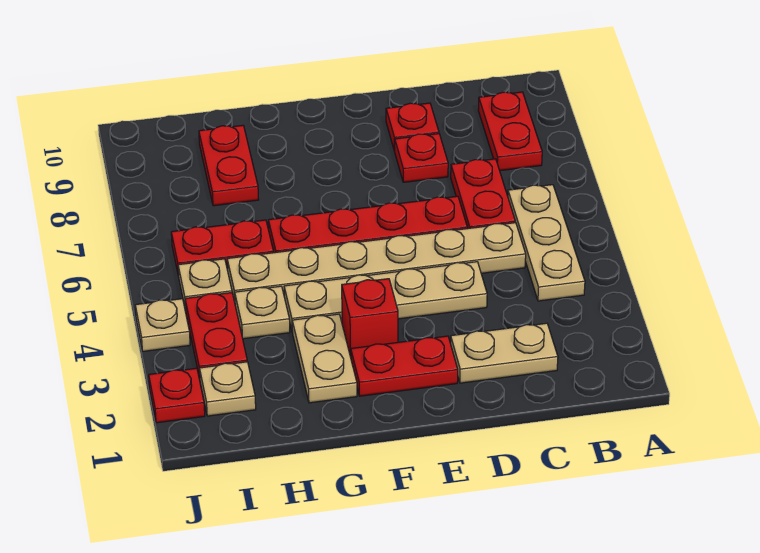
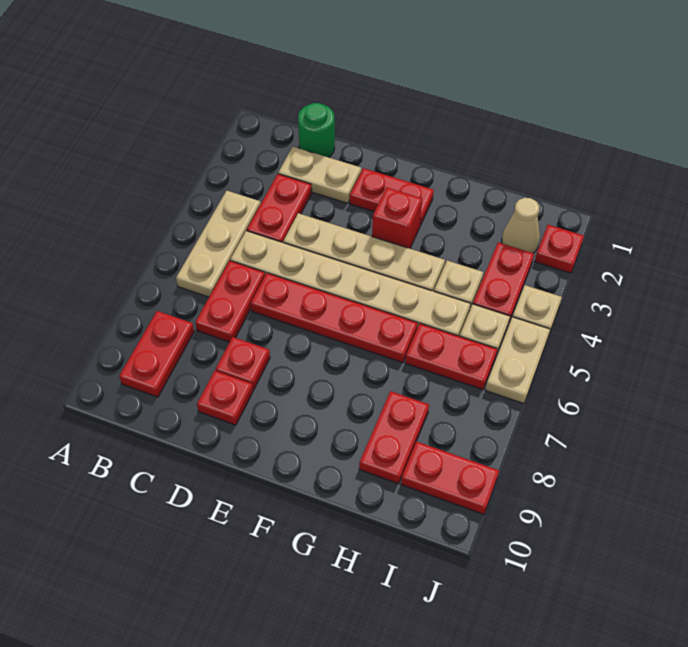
none -> green 1x1 round brick [298,103,335,157]
none -> red 1x2 plate [247,174,312,243]
tan 1x2 plate [292,314,357,403] -> tan 1x2 plate moved to [485,317,550,403]
tan 1x1 plate [200,362,256,416] -> tan 1x1 cone [502,198,540,253]
none -> red 1x2 plate [401,441,499,514]

